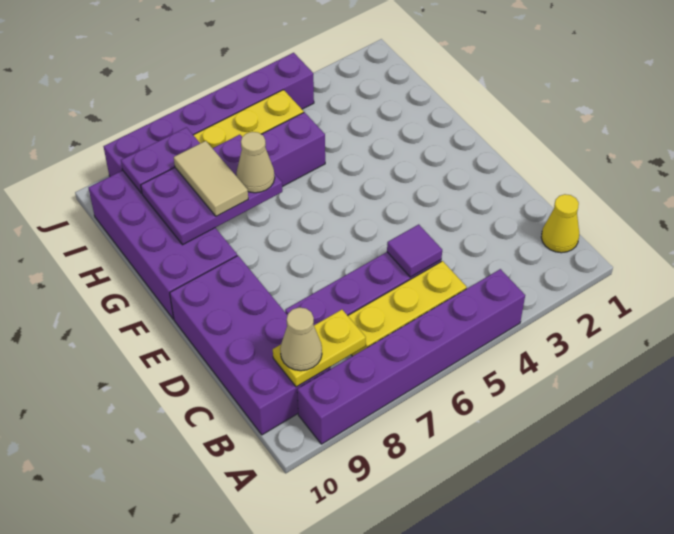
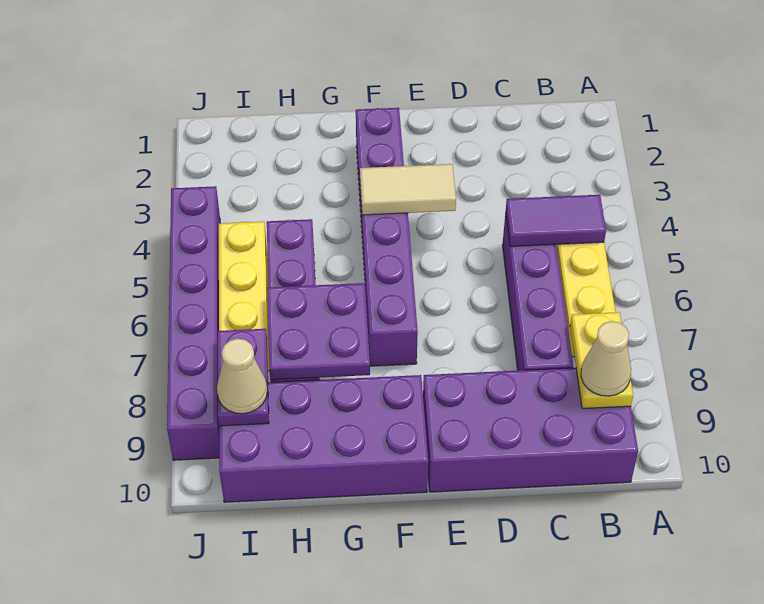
purple 1x6 brick [297,269,525,444] -> purple 1x6 brick moved to [356,108,418,366]
yellow 1x1 cone [541,194,579,253] -> none
purple 1x1 tile [387,224,442,277] -> purple 1x2 tile [506,195,606,246]
purple 2x3 plate [141,135,282,245] -> purple 2x2 plate [267,283,370,380]
tan 1x1 cone [236,132,275,193] -> tan 1x1 cone moved to [217,339,267,414]
tan 1x2 tile [174,141,248,216] -> tan 1x2 tile moved to [360,164,456,215]

